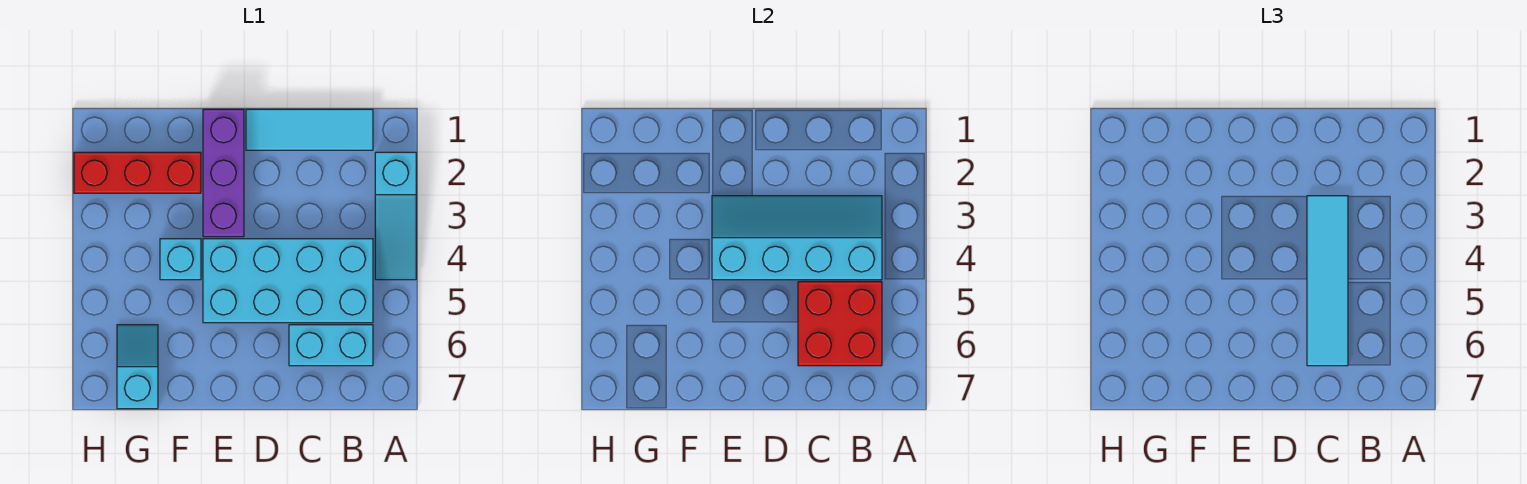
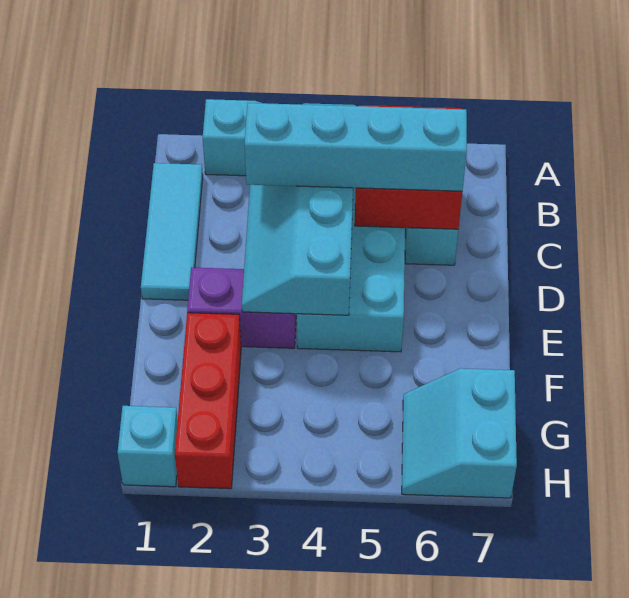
cyan 1x4 tile [1307,196,1348,366] -> cyan 1x4 brick [244,103,467,191]
purple 1x3 brick [203,109,244,237] -> purple 1x2 brick [187,267,296,348]
cyan 1x1 brick [160,239,201,280] -> cyan 1x1 brick moved to [117,406,178,487]
cyan 1x2 slope [117,325,158,409] -> cyan 2x2 slope [402,368,517,498]

